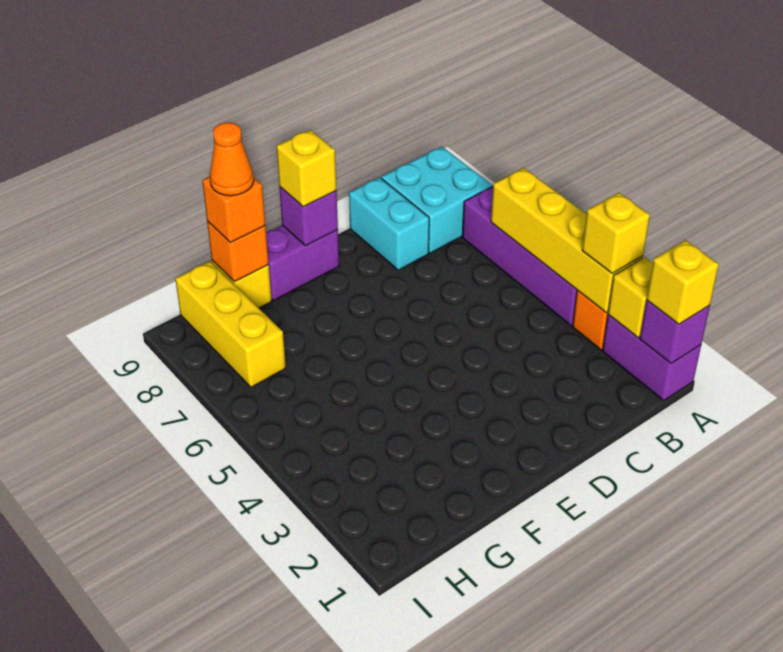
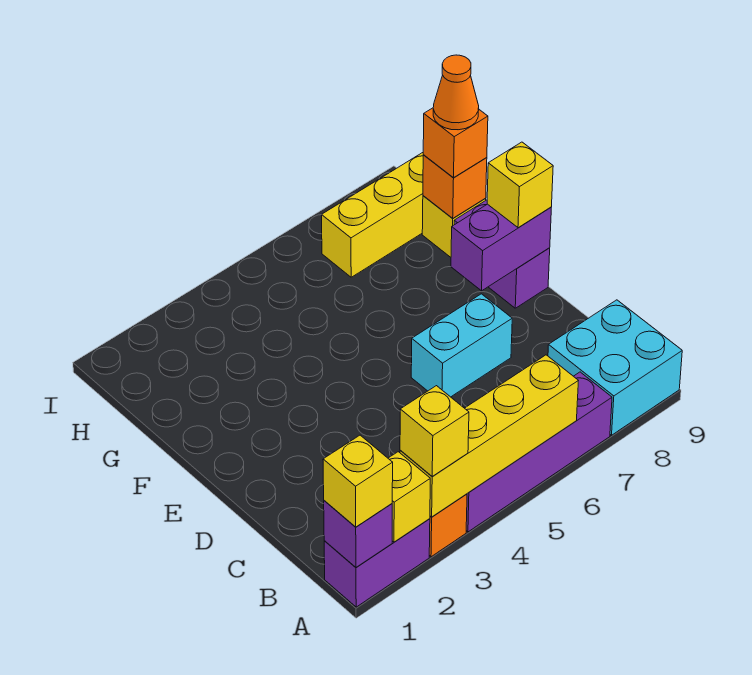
cyan 1x2 brick [349,177,429,270] -> cyan 1x2 brick moved to [411,294,512,397]
purple 1x1 brick [280,187,338,246] -> purple 1x2 brick [451,204,551,291]

